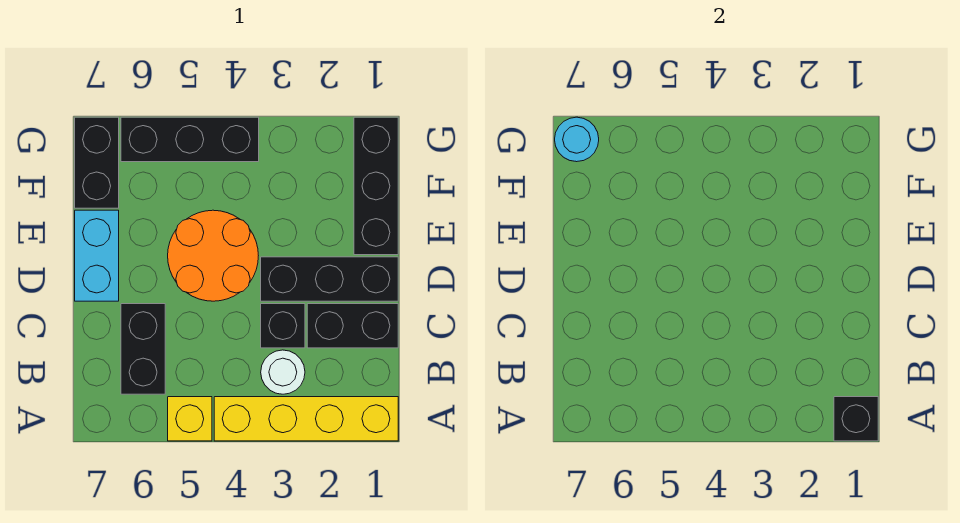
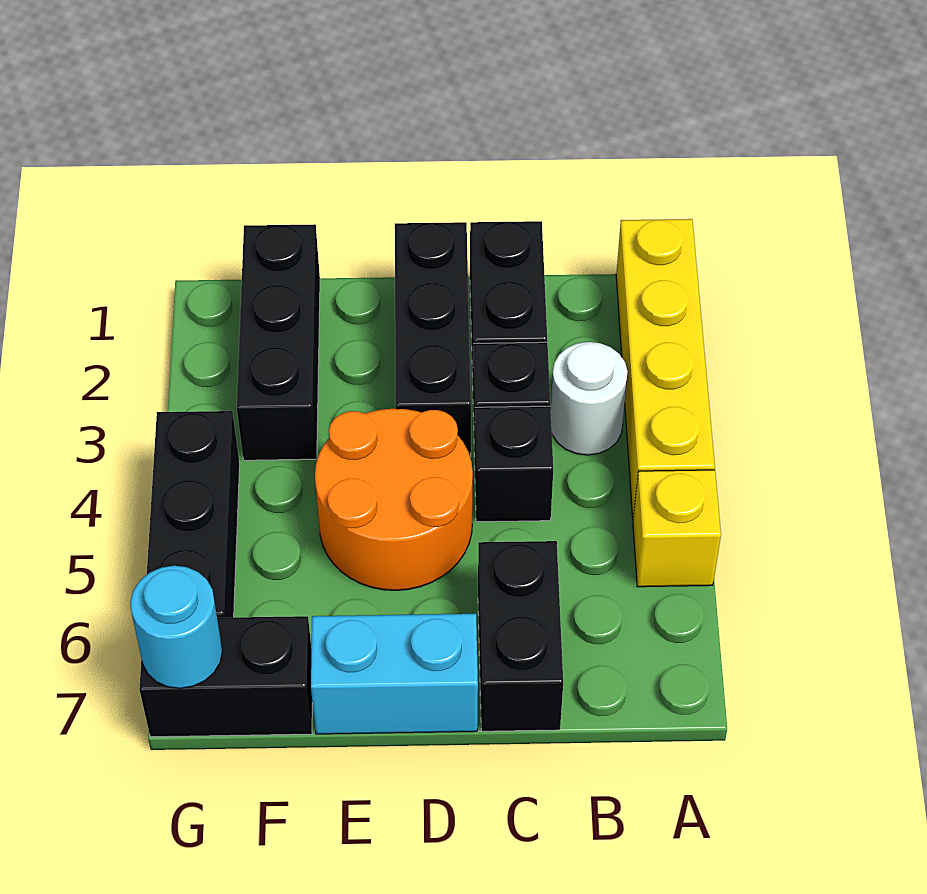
black 1x1 brick [834,397,878,441] -> black 1x1 brick moved to [475,406,553,522]
black 1x2 brick [121,304,165,394] -> black 1x2 brick turned to [478,541,563,731]
black 1x3 brick [354,117,398,255] -> black 1x3 brick turned to [237,224,320,460]

